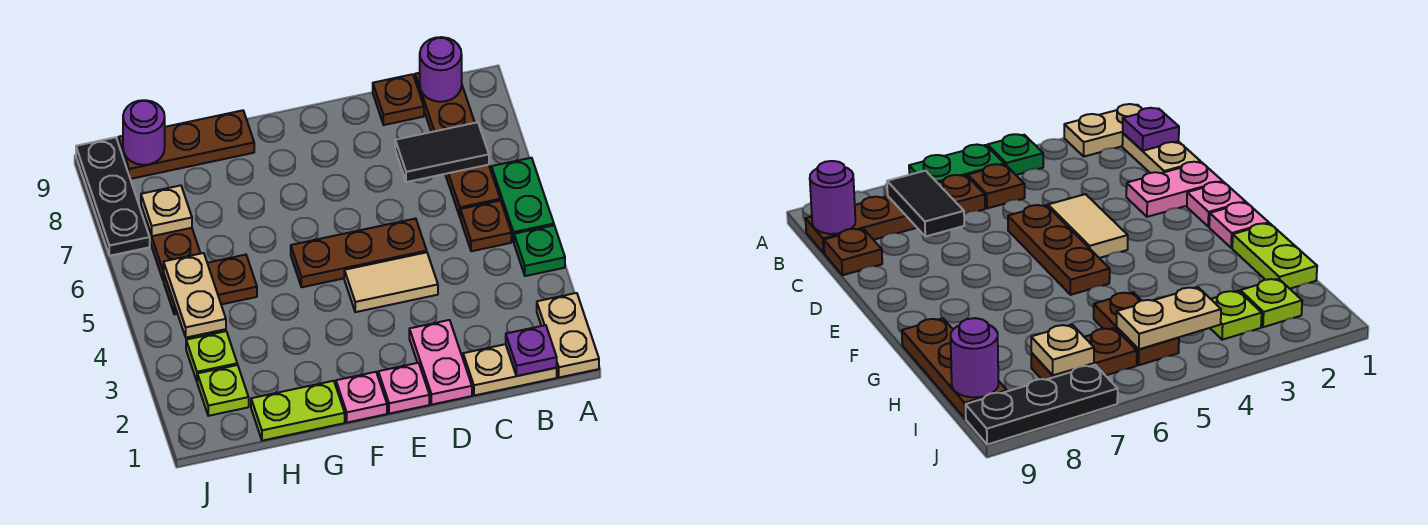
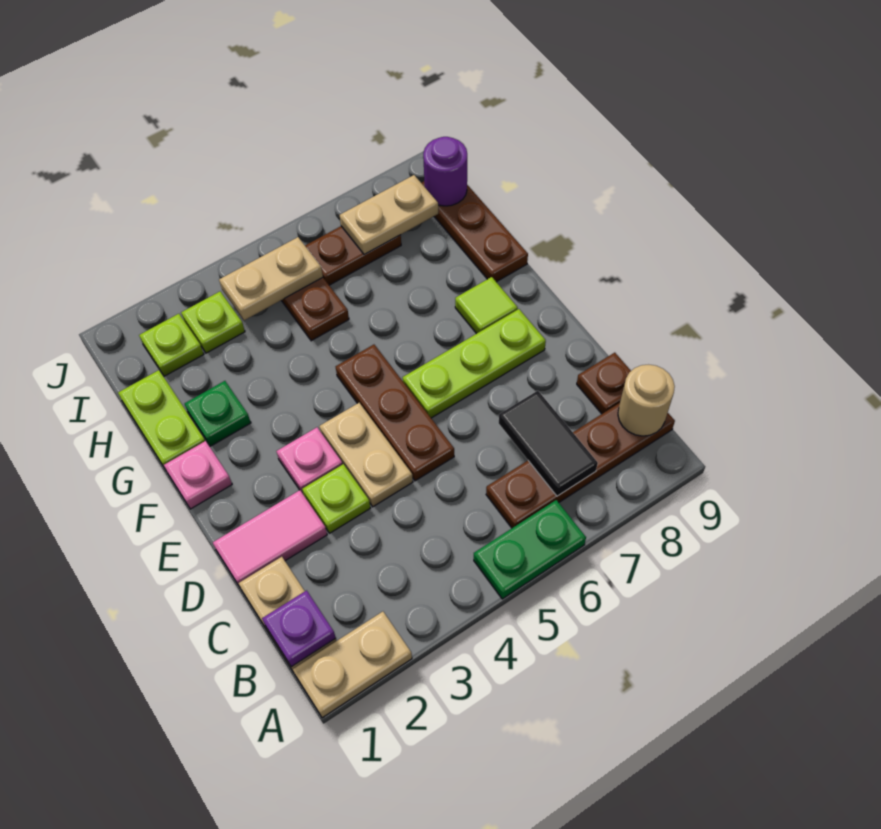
green 1x1 plate [514,225,565,276] -> green 1x1 plate moved to [185,381,251,446]
brown 1x1 plate [460,200,511,251] -> none
purple 1x1 round brick [420,37,462,102] -> tan 1x1 round brick [618,365,675,436]
pink 1x2 plate [409,320,472,404] -> pink 1x2 tile [213,490,327,587]
none -> lime 1x1 plate [302,464,370,533]
tan 1x2 tile [344,252,438,312] -> tan 1x2 plate [319,403,413,507]
pink 1x1 plate [378,363,429,414] -> pink 1x1 plate moved to [276,427,343,495]
none -> lime 1x3 plate [402,309,546,418]
none -> lime 1x1 tile [455,277,518,334]
tan 1x1 plate [141,185,192,236] -> tan 1x2 plate [340,175,438,255]
black 1x3 plate [76,137,150,256] -> none

